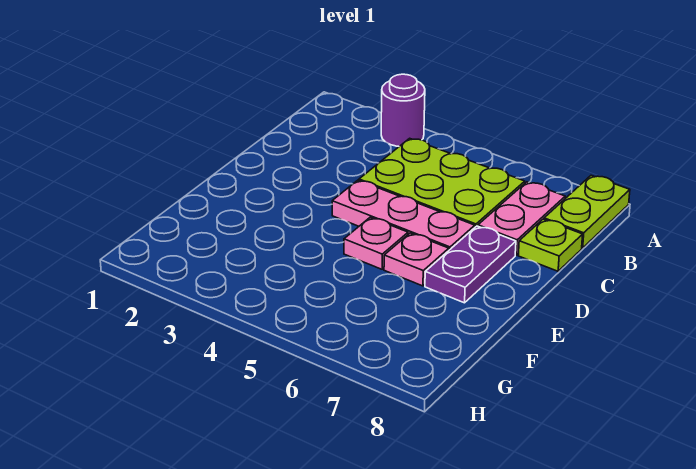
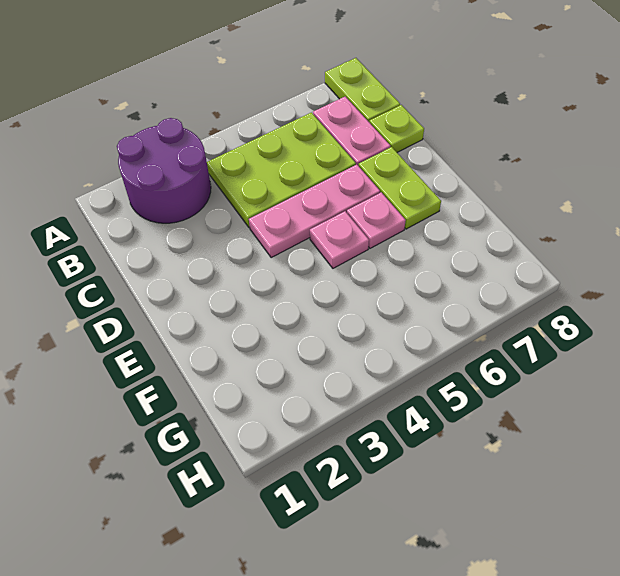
purple 1x1 round brick [381,74,425,146] -> purple 2x2 round brick [117,118,211,223]
purple 1x2 plate [425,226,516,303] -> lime 1x2 plate [359,147,441,229]

